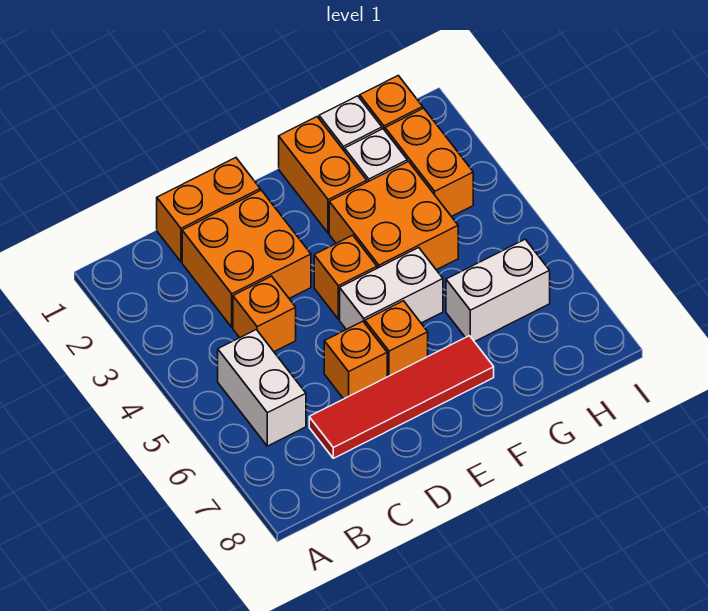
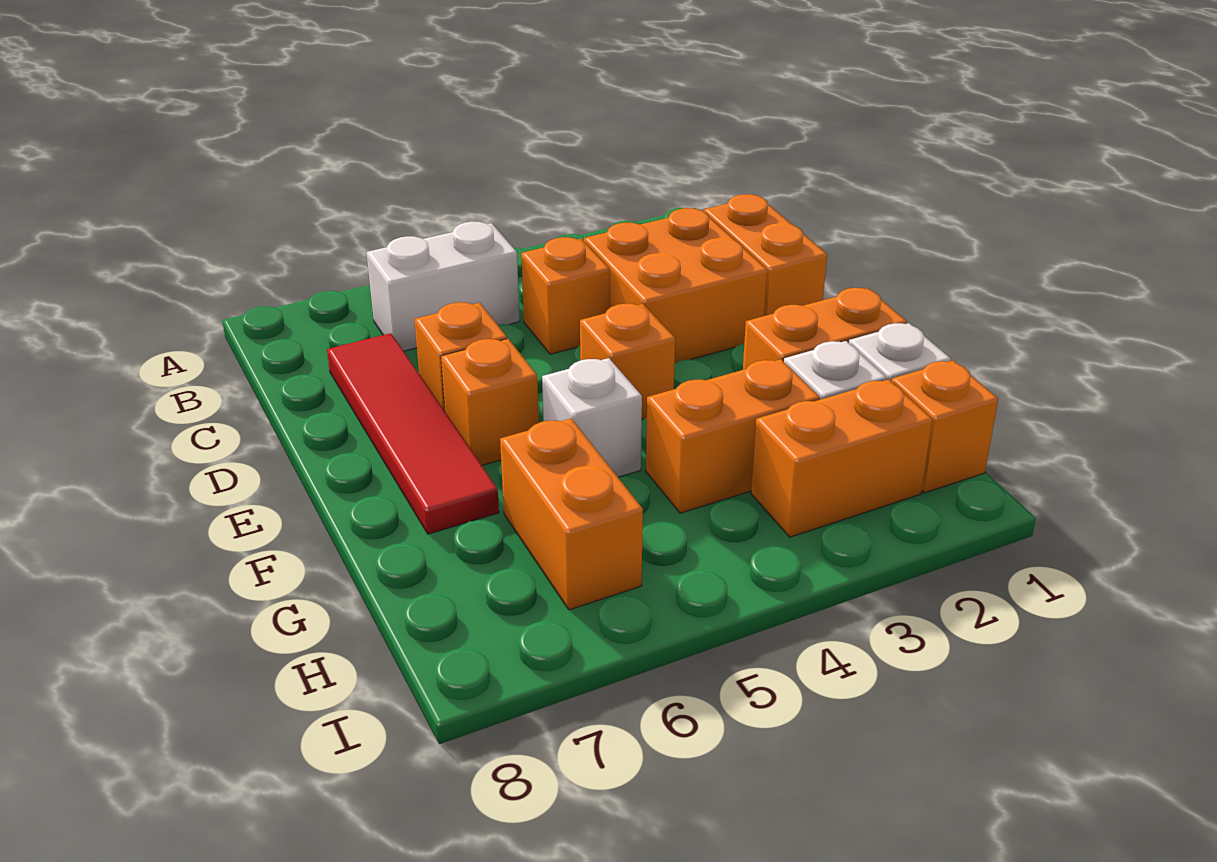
white 1x2 brick [340,248,443,329] -> white 1x1 brick [542,358,642,477]
orange 2x2 brick [329,162,458,270] -> orange 1x2 brick [646,359,820,513]
white 1x2 brick [446,239,550,342] -> orange 1x2 brick [500,418,643,610]

